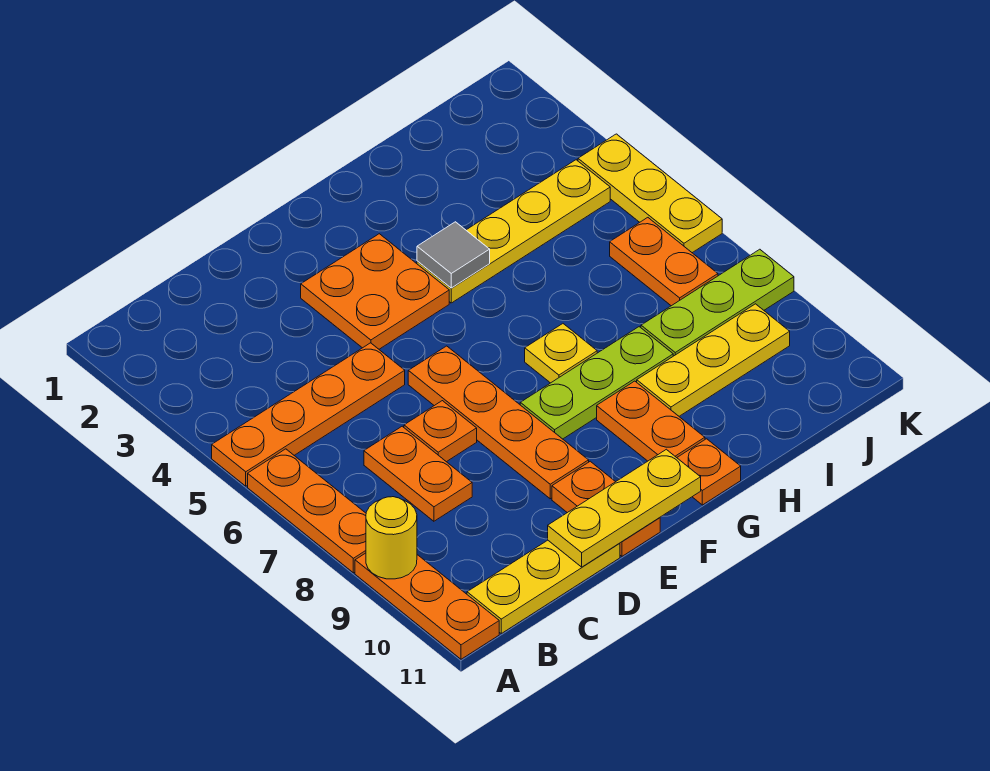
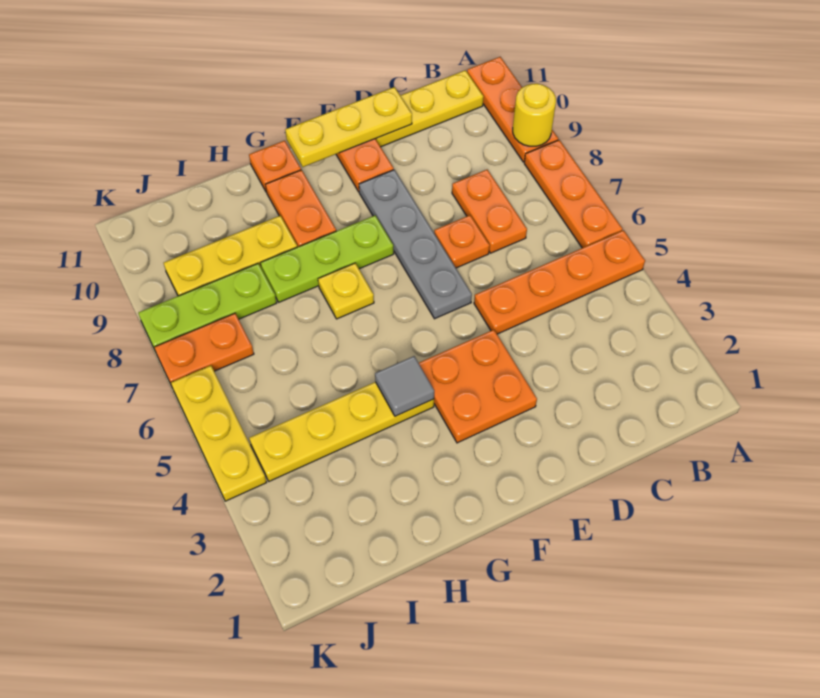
orange 1x4 plate [408,346,589,499] -> grey 1x4 plate [359,170,472,319]
orange 1x2 plate [610,218,718,306] -> orange 1x2 plate turned to [154,313,254,386]

